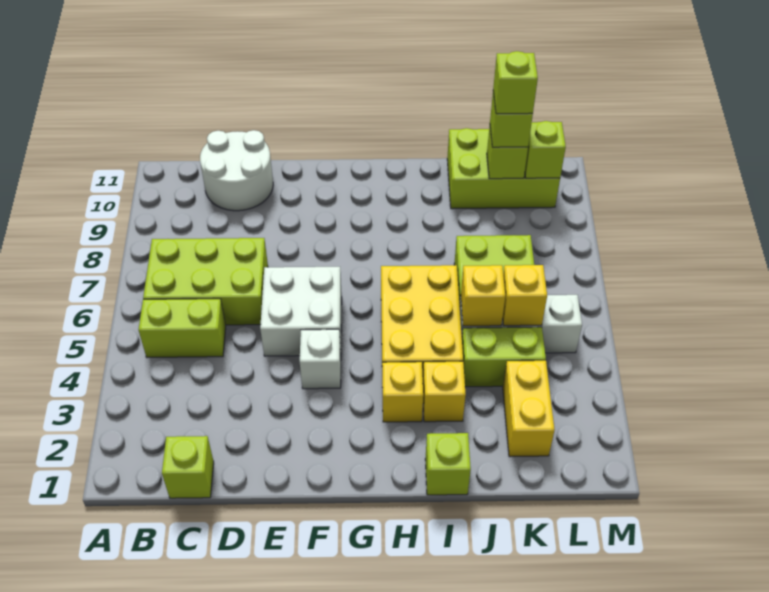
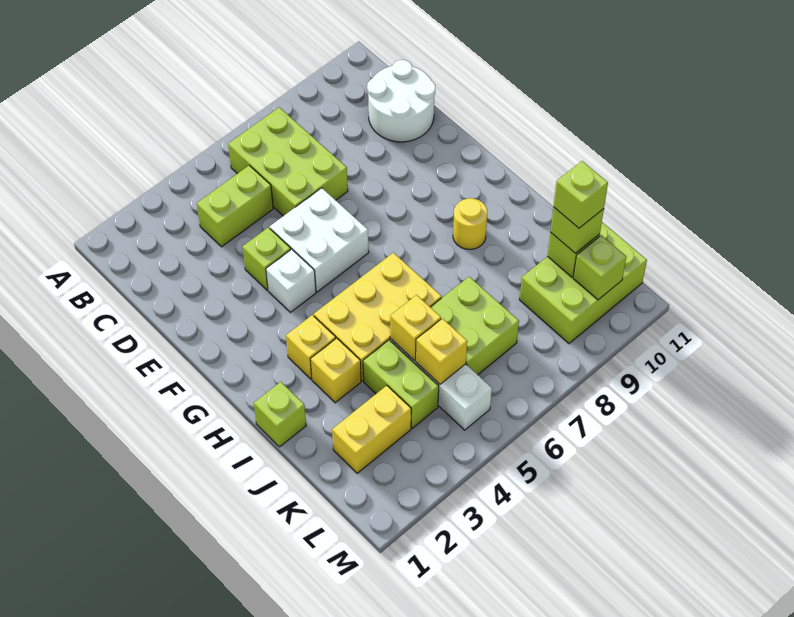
lime 1x2 brick [138,299,226,358] -> lime 1x2 brick turned to [197,165,273,247]
lime 1x1 brick [162,436,214,498] -> lime 1x1 brick moved to [242,227,291,290]
none -> yellow 1x1 round brick [453,198,487,249]
lime 2x3 brick [447,128,560,209] -> lime 2x3 brick turned to [519,222,647,343]

